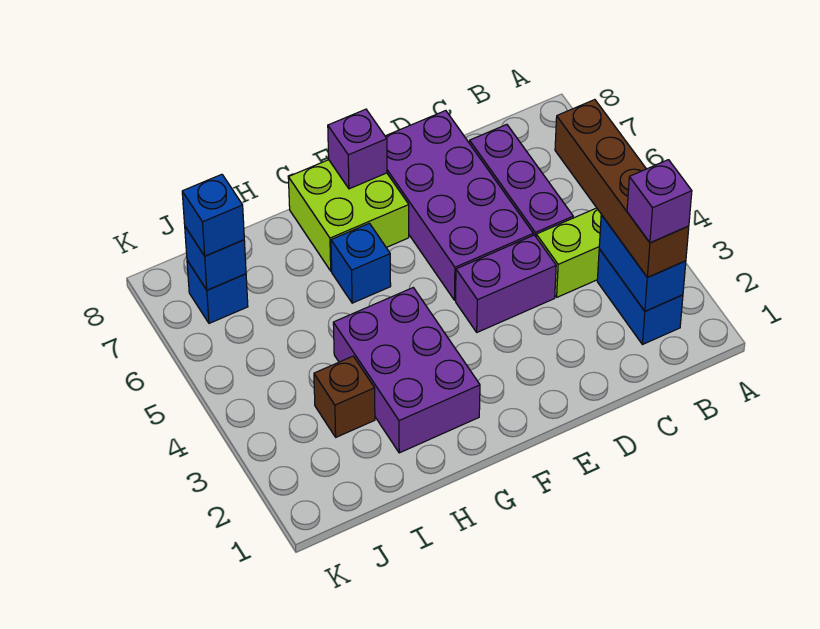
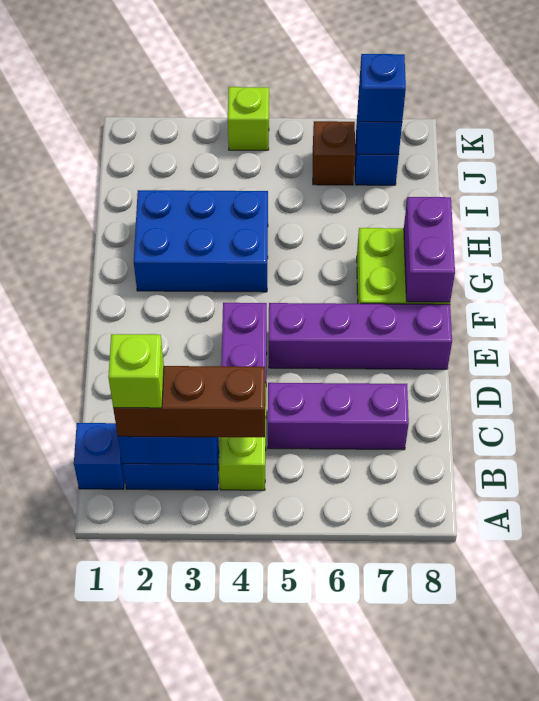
brown 1x4 brick [555,100,689,278] -> brown 1x3 brick [113,366,265,437]
purple 1x1 brick [627,160,692,243] -> lime 1x1 brick [108,334,164,408]
purple 2x4 brick [385,111,533,300] -> purple 1x4 brick [269,303,452,369]
purple 1x1 brick [328,109,387,189] -> purple 1x2 brick [404,197,455,302]
purple 2x3 brick [333,288,480,453] -> blue 2x3 brick [134,190,268,292]
blue 1x1 brick [331,223,391,303] -> blue 1x1 brick moved to [74,423,124,489]
brown 1x1 brick [314,356,375,437] -> brown 1x1 brick moved to [313,121,355,185]
none -> lime 1x1 brick [228,87,269,150]

